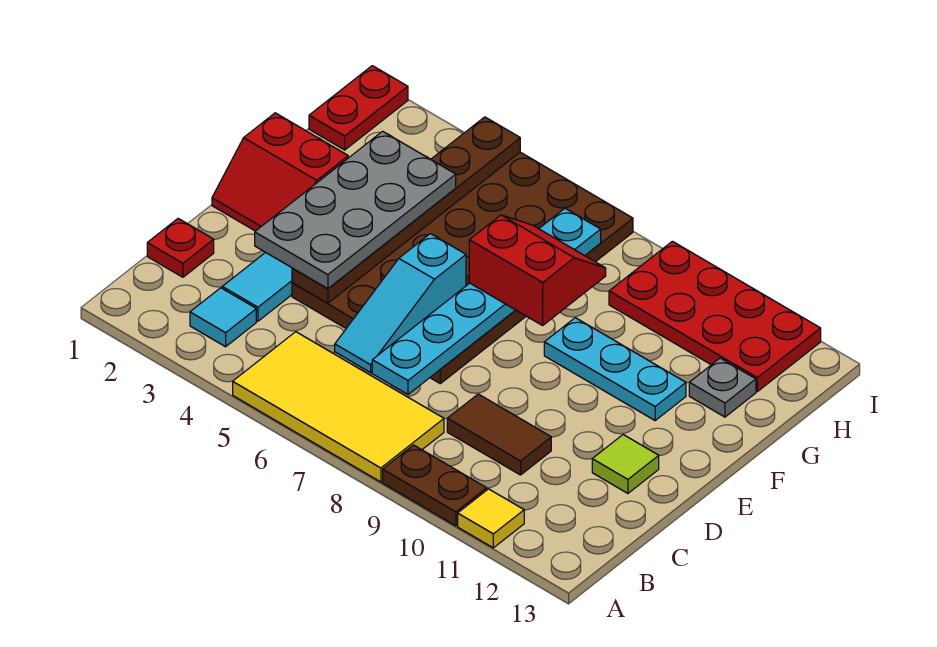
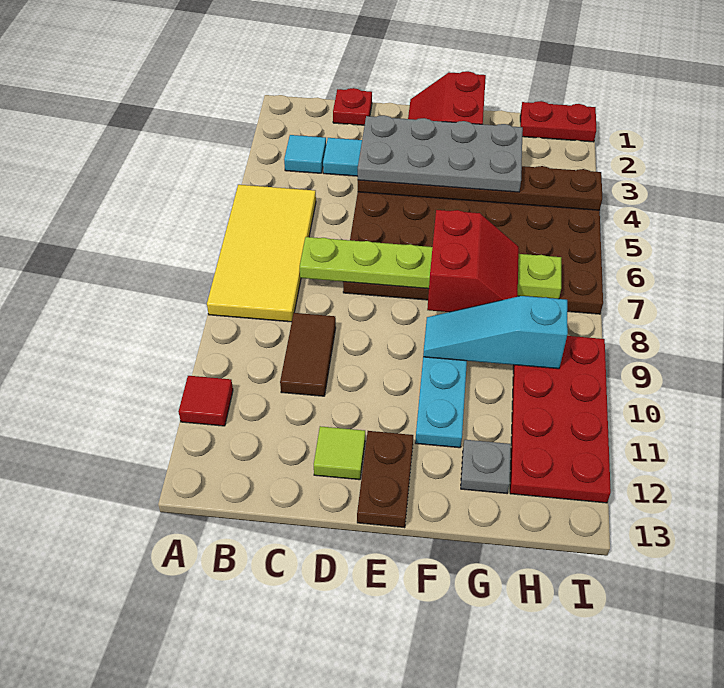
brown 1x2 plate [383,445,487,526] -> brown 1x2 plate moved to [357,431,413,528]
yellow 1x1 tile [458,489,524,548] -> red 1x1 tile [178,376,233,426]
cyan 1x3 slope [335,234,466,373] -> cyan 1x3 slope moved to [423,296,568,369]
cyan 1x6 plate [372,209,601,394] -> lime 1x6 plate [300,237,561,299]

